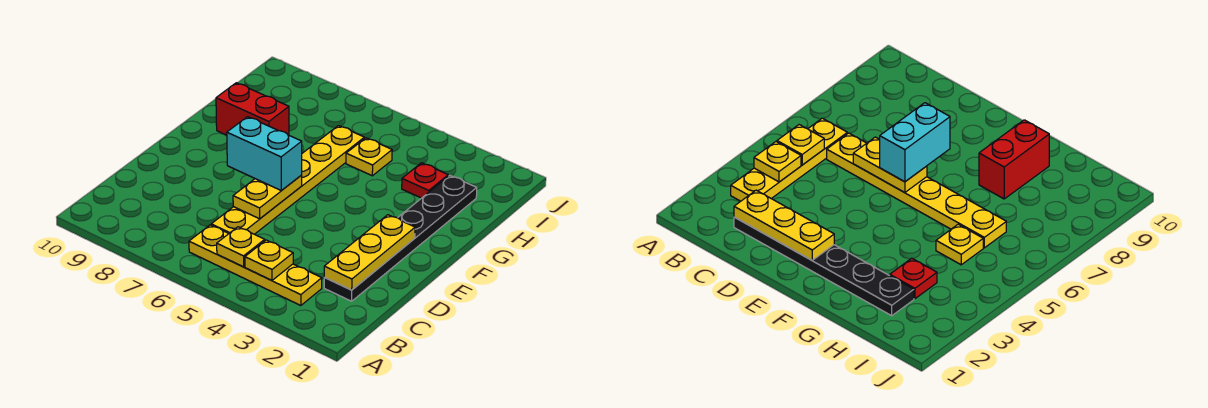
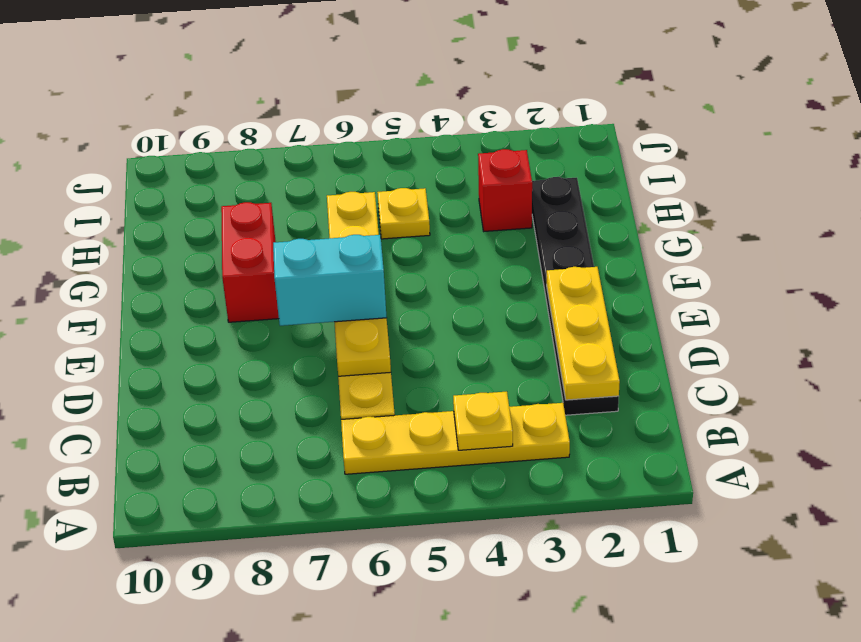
yellow 1x1 plate [217,227,265,267] -> none
red 1x2 brick [216,83,289,135] -> red 1x2 brick turned to [221,202,279,322]
red 1x1 plate [402,163,448,198] -> red 1x1 brick [478,149,532,231]

